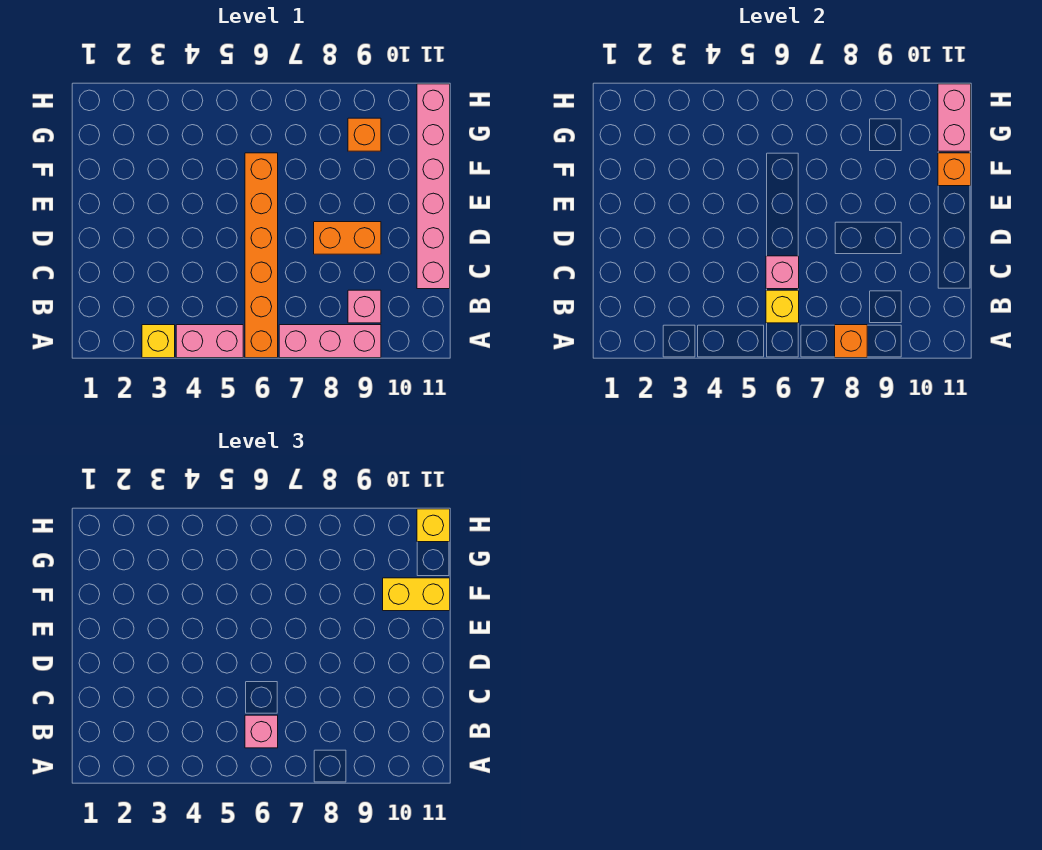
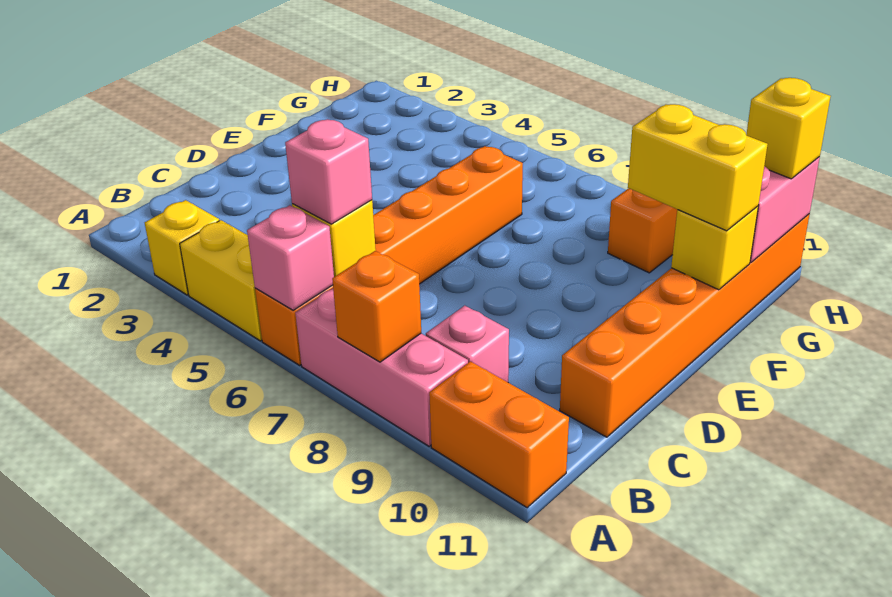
pink 1x2 brick [176,325,243,358] -> yellow 1x2 brick [180,220,262,341]
pink 1x1 brick [766,256,799,289] -> pink 1x1 brick moved to [247,205,334,310]
pink 1x6 brick [417,84,450,289] -> orange 1x6 brick [560,214,810,437]
orange 1x2 brick [314,222,381,254] -> orange 1x2 brick moved to [429,361,569,508]
orange 1x1 brick [938,153,971,186] -> yellow 1x1 brick [671,206,758,290]

